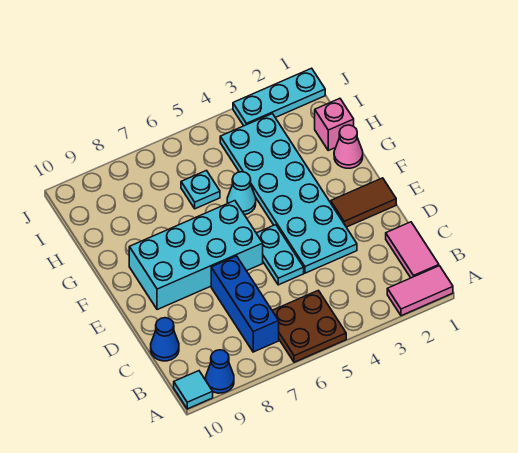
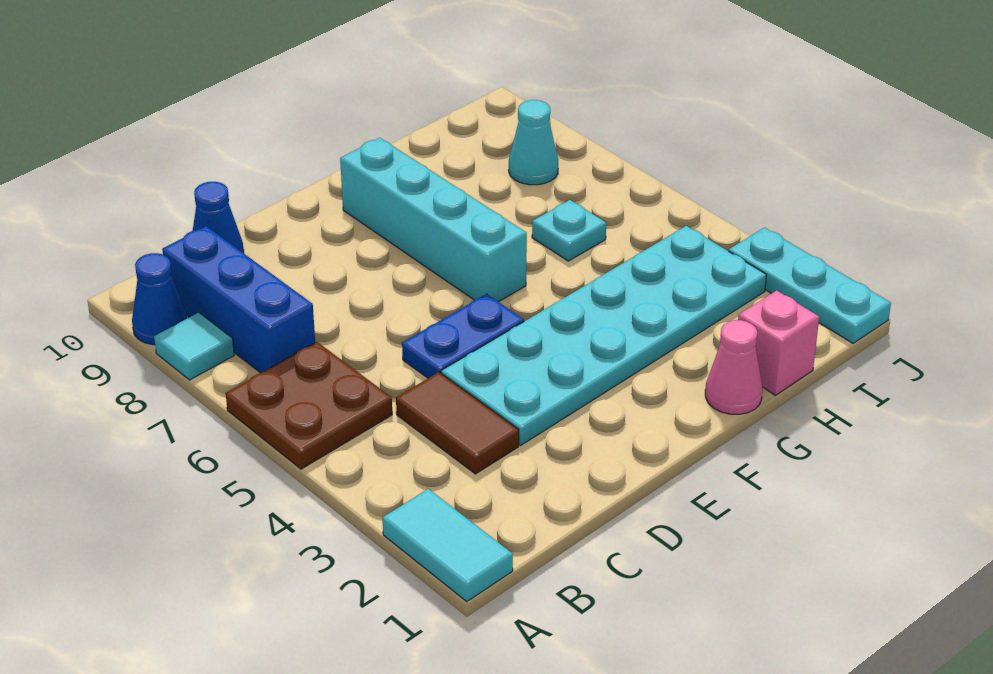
pink 1x2 tile [387,266,453,316] -> cyan 1x2 tile [383,489,513,602]
cyan 1x1 tile [174,371,213,409] -> cyan 1x1 tile moved to [154,313,234,380]
pink 1x2 tile [386,222,439,278] -> none
blue 1x3 brick [211,256,279,352] -> blue 1x3 brick turned to [162,226,315,373]
cyan 1x2 plate [256,225,304,285] -> blue 1x2 plate [402,294,524,378]
brown 1x2 tile [331,178,396,227] -> brown 1x2 tile moved to [396,372,519,474]
cyan 2x4 brick [129,201,263,310] -> cyan 1x4 brick [340,138,527,302]
cyan 1x1 cone [227,172,256,215] -> cyan 1x1 cone moved to [509,100,558,185]

